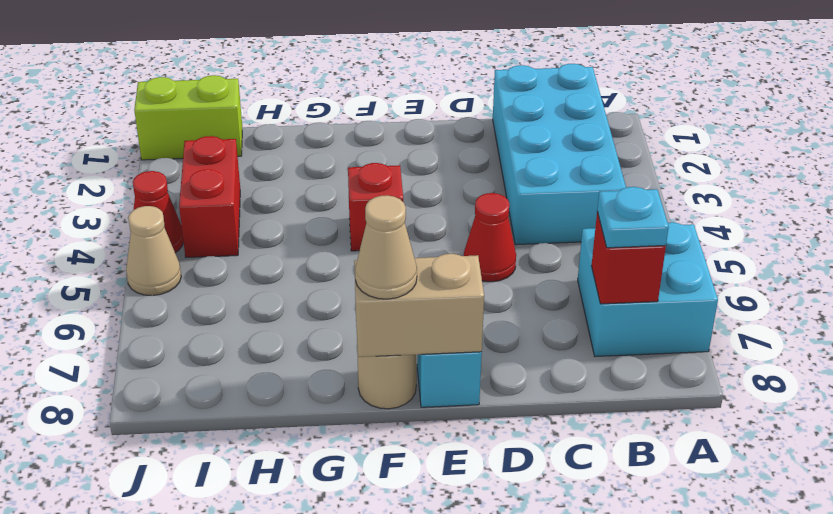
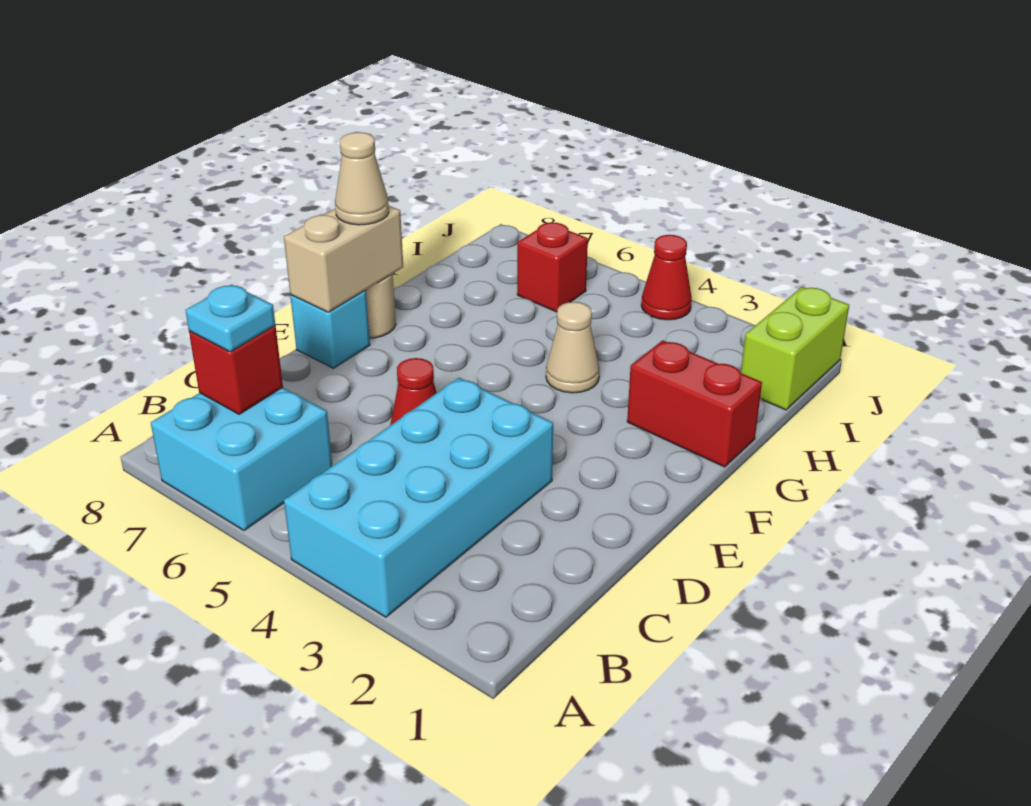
cyan 2x4 brick [493,64,626,245] -> cyan 2x4 brick turned to [284,378,553,617]
red 1x1 brick [348,163,403,251] -> red 1x1 brick moved to [517,222,588,312]
red 1x2 brick [179,136,240,257] -> red 1x2 brick moved to [627,340,762,467]
tan 1x1 cone [126,206,181,296] -> tan 1x1 cone moved to [546,302,600,393]

